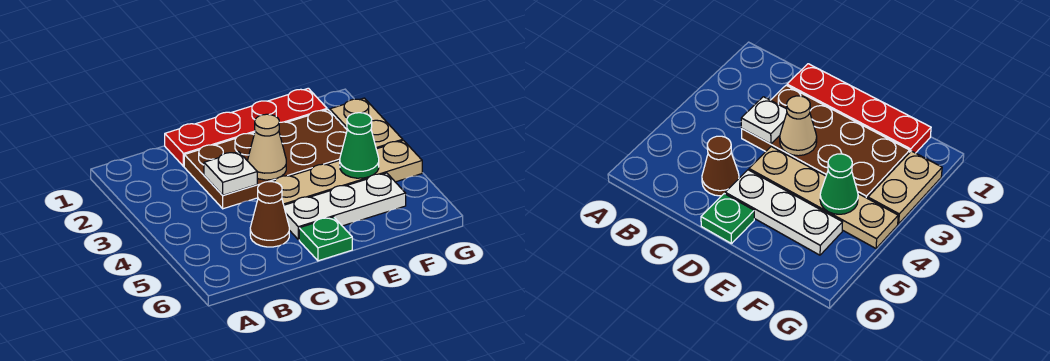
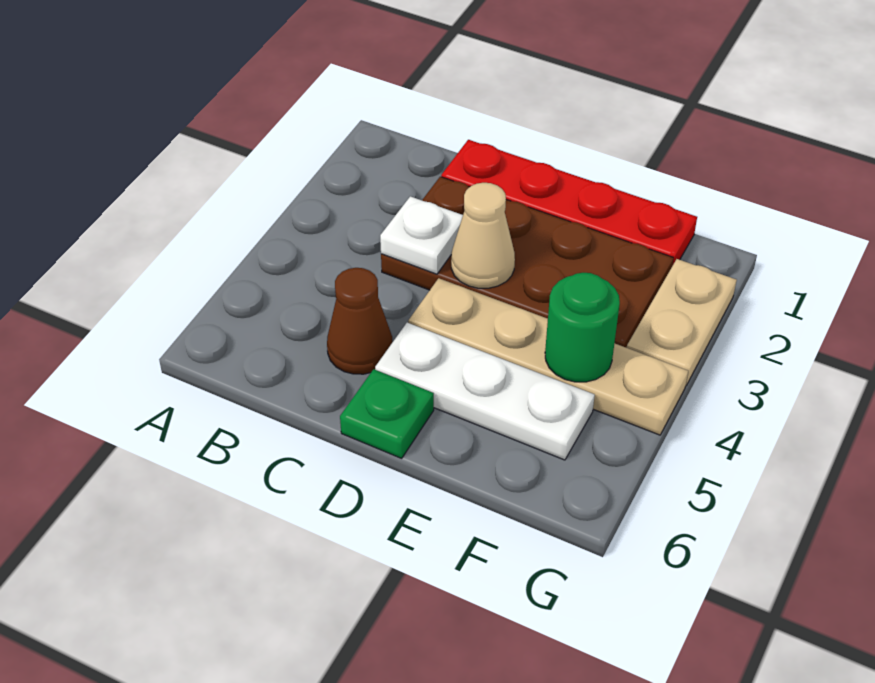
green 1x1 cone [340,113,379,178] -> green 1x1 round brick [545,273,620,382]

